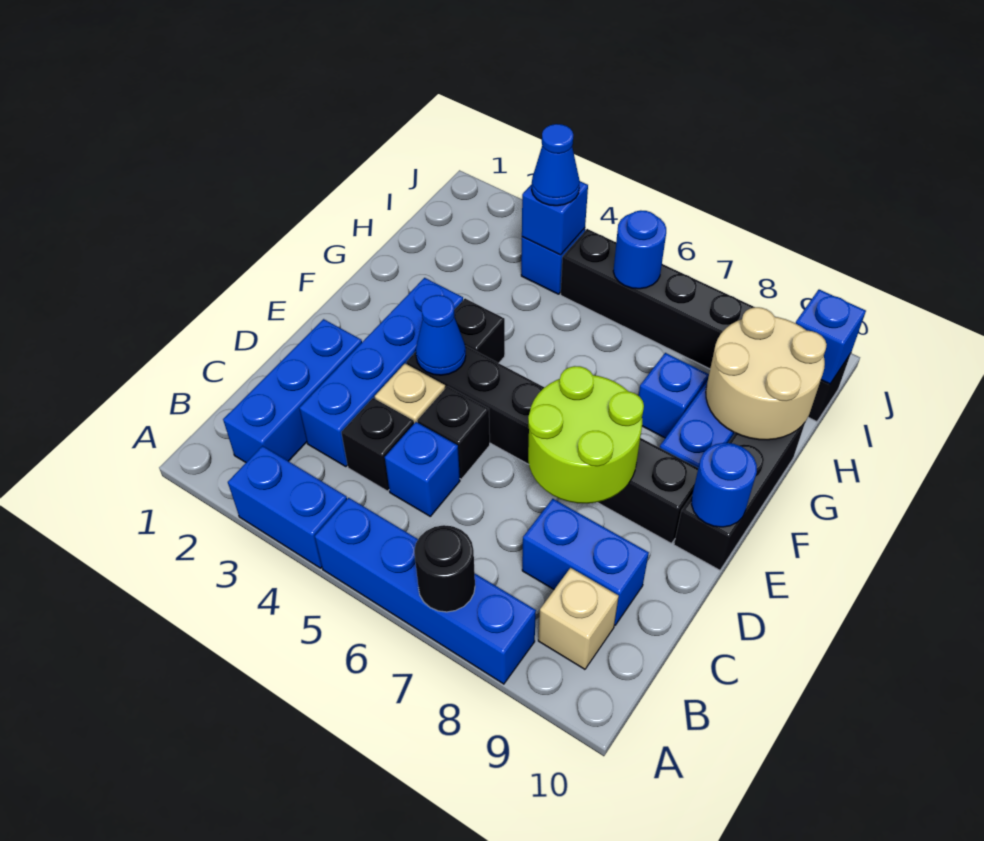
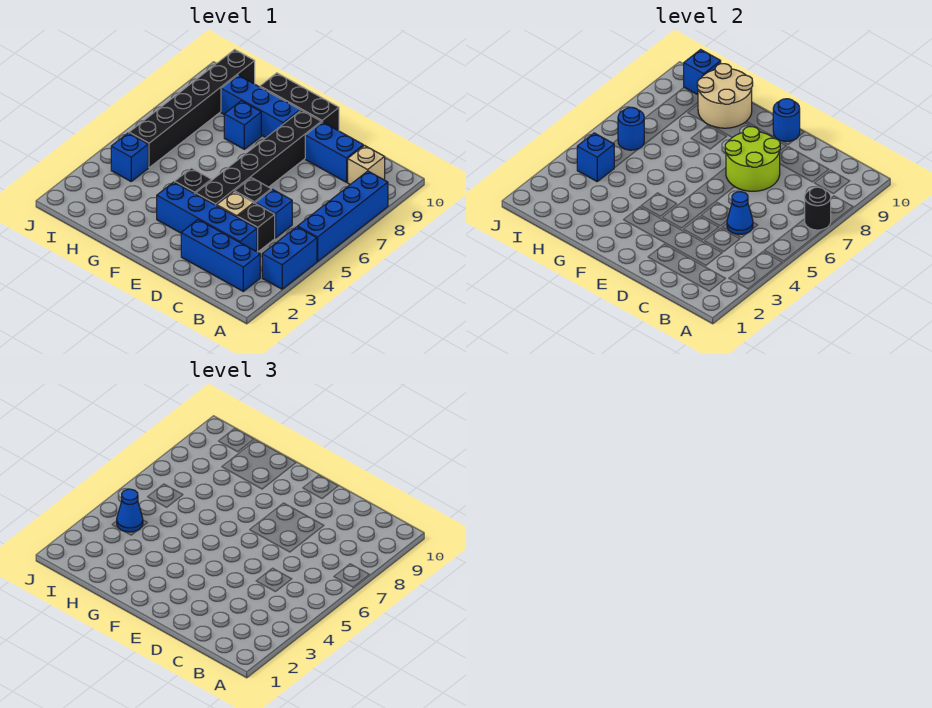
blue 1x2 brick [522,499,649,625] -> blue 1x2 brick turned to [305,122,363,182]
blue 1x1 cone [416,295,466,375] -> blue 1x1 cone moved to [727,192,753,234]

